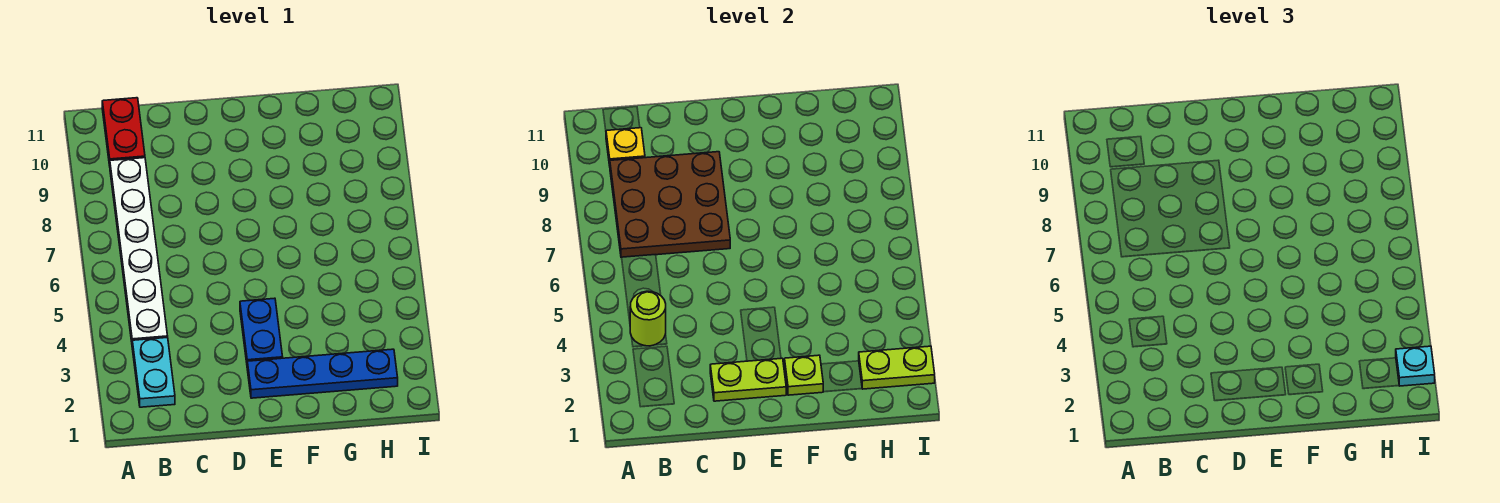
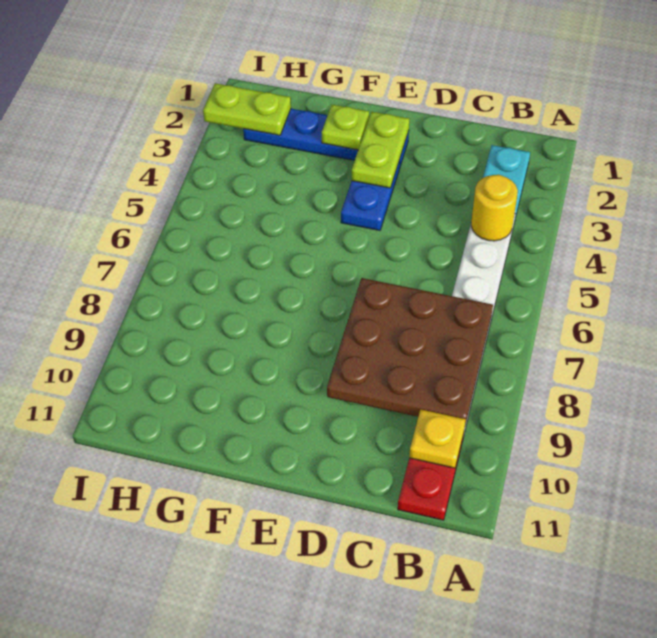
lime 1x1 round brick [630,291,666,346] -> yellow 1x1 round brick [471,175,518,241]
lime 1x2 plate [710,358,786,401] -> lime 1x2 plate turned to [352,112,409,188]
cyan 1x1 plate [1396,346,1435,386] -> none

